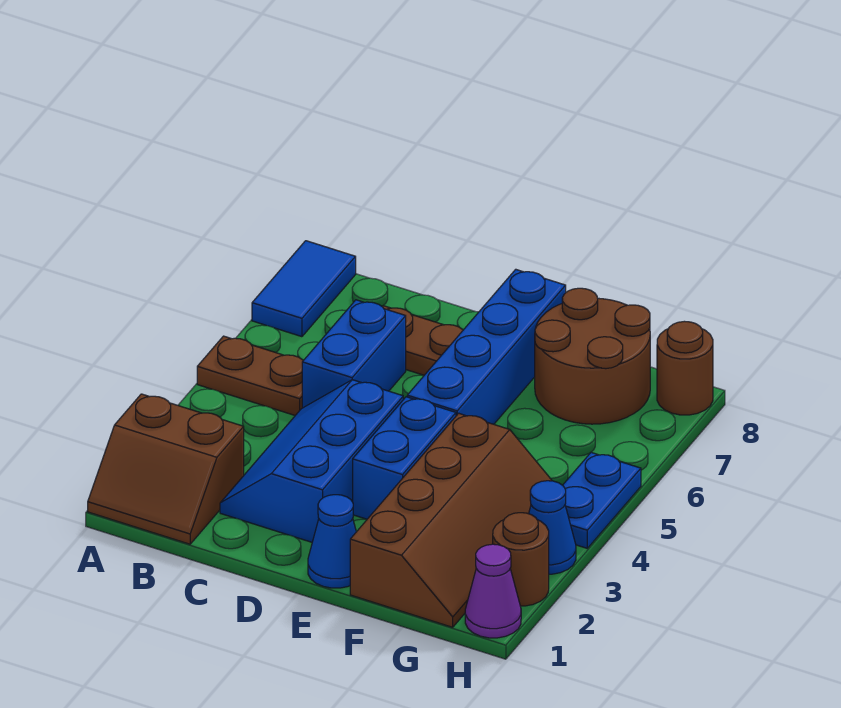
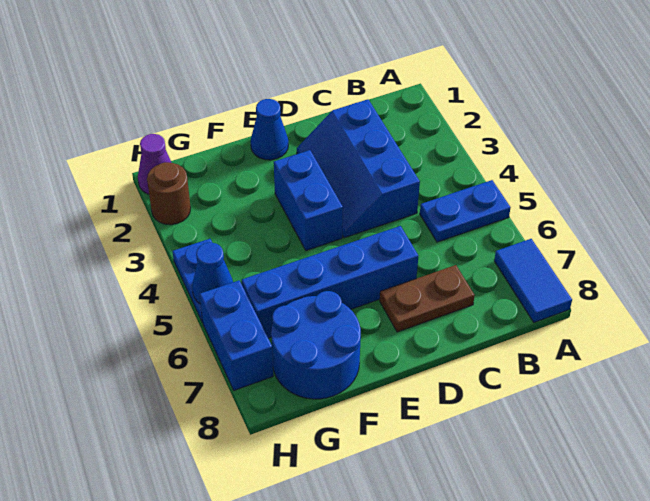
brown 2x2 slope [88,394,244,544] -> none
brown 1x2 plate [197,336,303,415] -> blue 1x2 plate [420,180,511,242]
blue 2x3 slope [220,380,403,542] -> blue 2x3 slope turned to [297,99,420,238]
blue 1x2 brick [302,300,406,408] -> blue 1x2 brick moved to [200,281,273,390]
blue 1x4 brick [407,269,566,424] -> blue 1x4 brick turned to [241,226,418,338]
brown 2x4 slope [350,413,552,627] -> none
brown 2x2 round brick [535,288,650,424] -> blue 2x2 round brick [271,291,361,399]
blue 1x1 cone [529,481,576,574] -> blue 1x1 cone moved to [192,243,233,304]
brown 1x1 round brick [657,321,713,415] -> none

